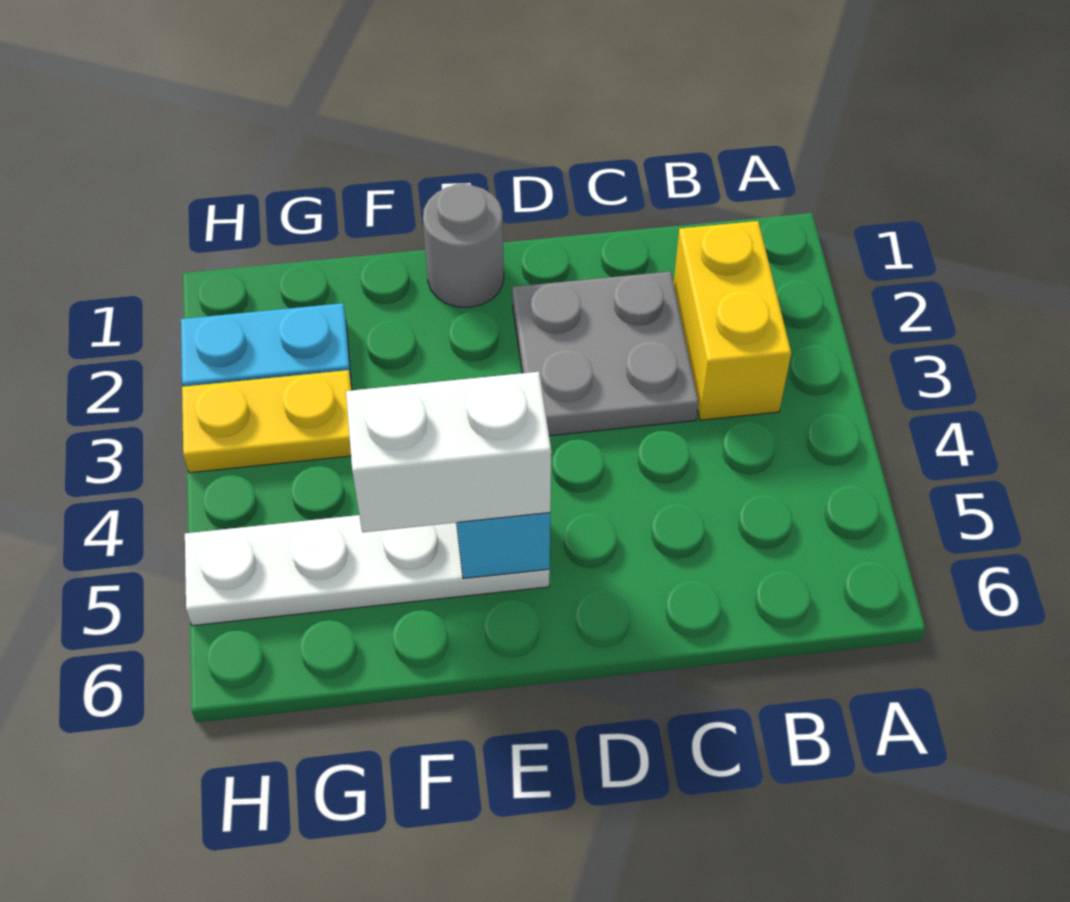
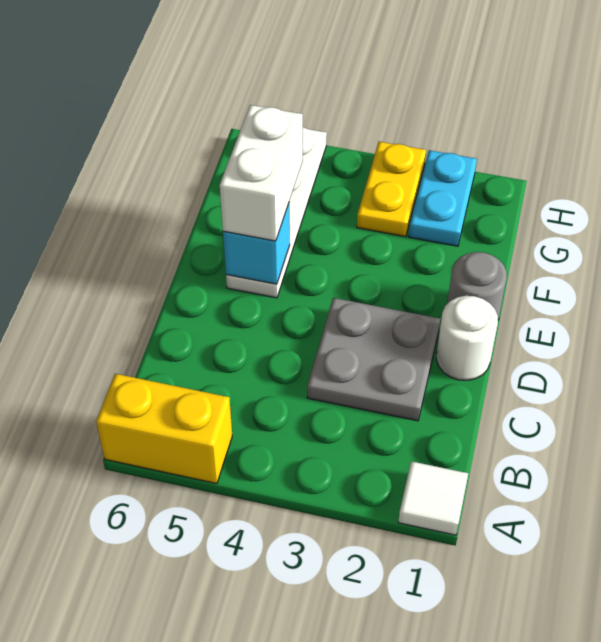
none -> white 1x1 tile [398,461,468,535]
yellow 1x2 brick [674,221,791,420] -> yellow 1x2 brick moved to [96,374,232,484]
none -> white 1x1 round brick [436,296,498,380]

